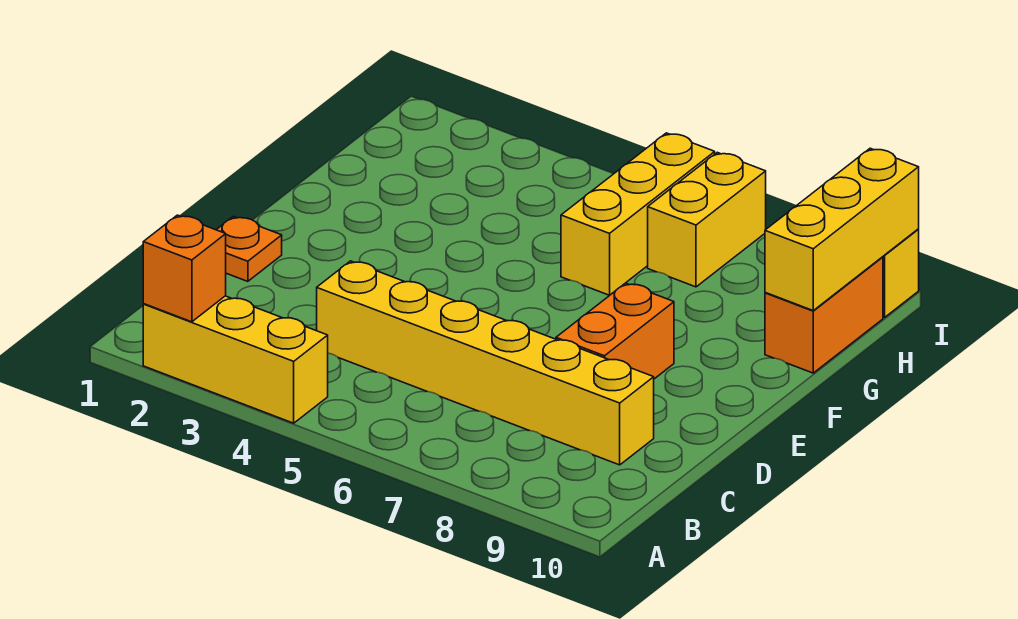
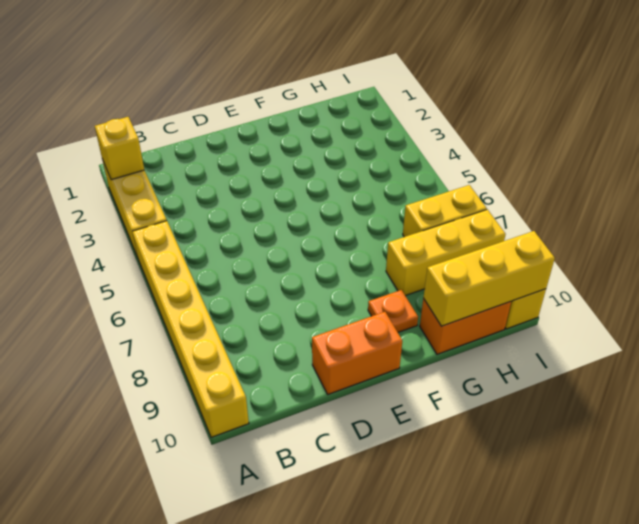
orange 1x1 brick [143,215,226,322] -> yellow 1x1 brick [95,117,144,180]
yellow 1x6 brick [317,261,654,465] -> yellow 1x6 brick moved to [132,221,249,437]
orange 1x1 plate [216,216,282,281] -> orange 1x1 plate moved to [368,290,418,332]
orange 1x2 brick [556,283,674,379] -> orange 1x2 brick moved to [312,312,402,394]
yellow 1x3 brick [561,133,715,295] -> yellow 1x3 brick moved to [386,210,506,296]

